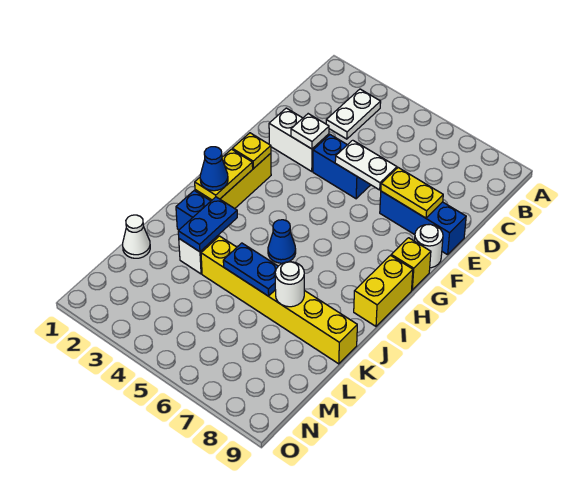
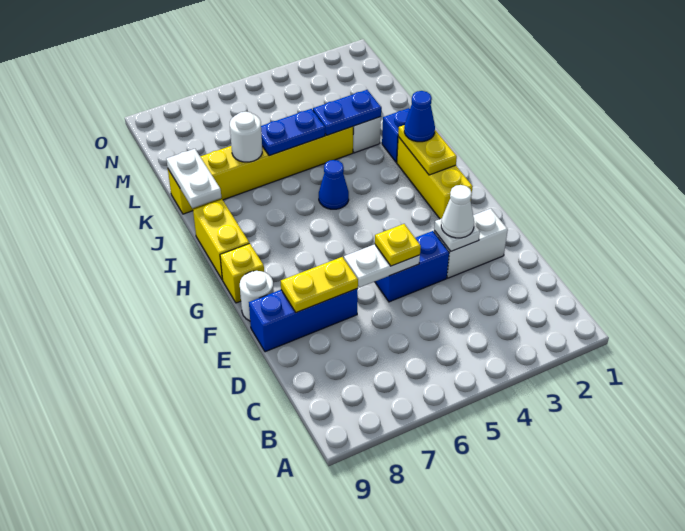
white 1x2 plate [326,89,381,139] -> white 1x2 plate moved to [166,149,221,208]
yellow 1x1 plate [232,133,271,169] -> yellow 1x1 plate moved to [375,224,421,266]
blue 1x2 plate [178,197,237,252] -> blue 1x2 plate turned to [313,90,381,135]
white 1x1 cone [123,215,150,258] -> white 1x1 cone moved to [441,185,474,238]

